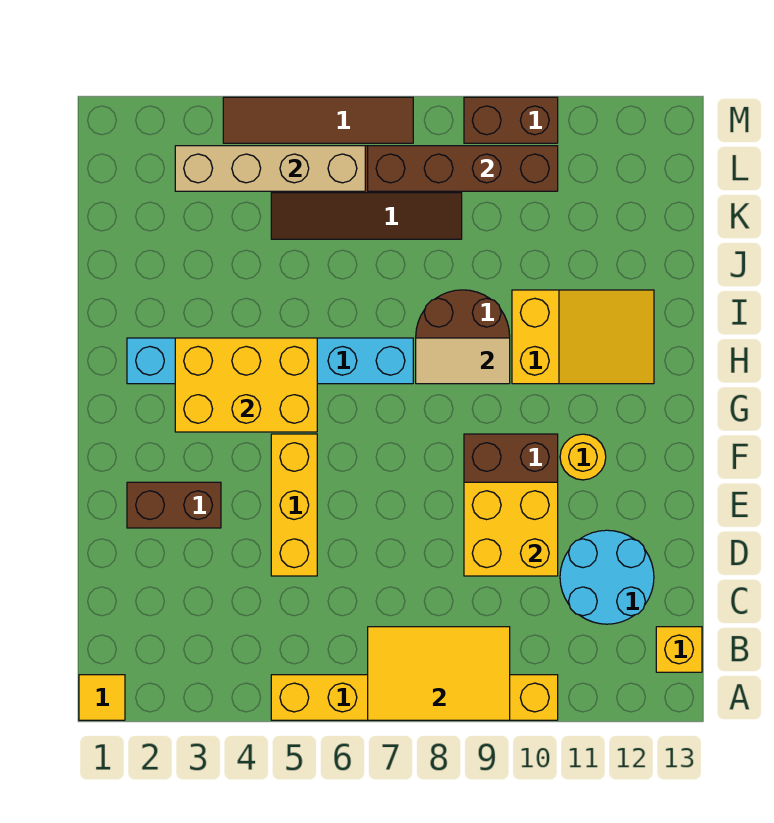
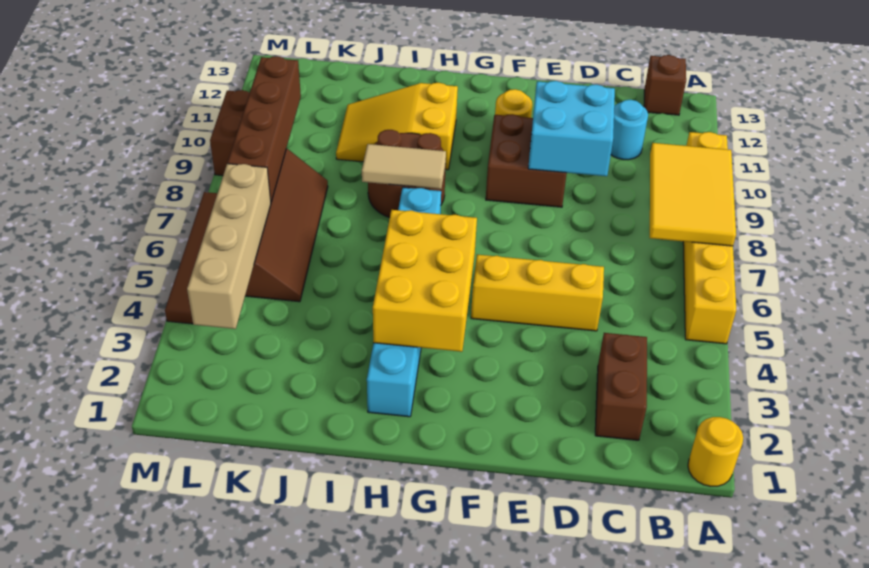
yellow 1x1 tile [79,675,125,720] -> yellow 1x1 round brick [688,417,743,486]
yellow 1x1 brick [656,627,702,672] -> brown 1x1 brick [644,55,686,115]
cyan 2x2 round brick [560,530,654,624] -> cyan 1x1 round brick [611,100,648,160]
yellow 2x2 brick [464,482,558,576] -> cyan 2x2 brick [528,81,615,176]
brown 1x2 brick [127,482,221,528] -> brown 1x2 brick moved to [595,333,647,440]
tan 1x2 tile [416,338,510,384] -> tan 1x2 tile turned to [362,144,446,189]
yellow 2x3 slope [512,290,654,384] -> yellow 2x3 slope turned to [336,83,458,170]

